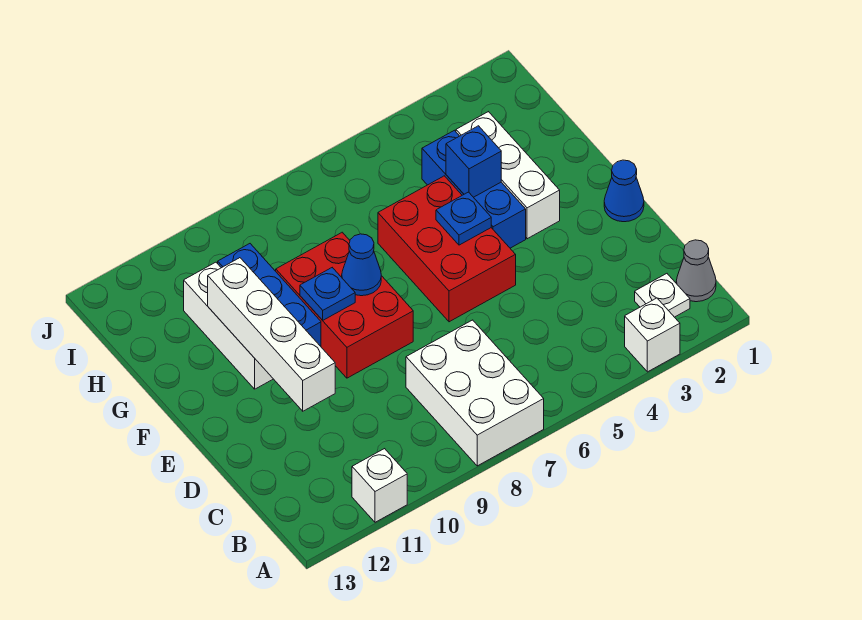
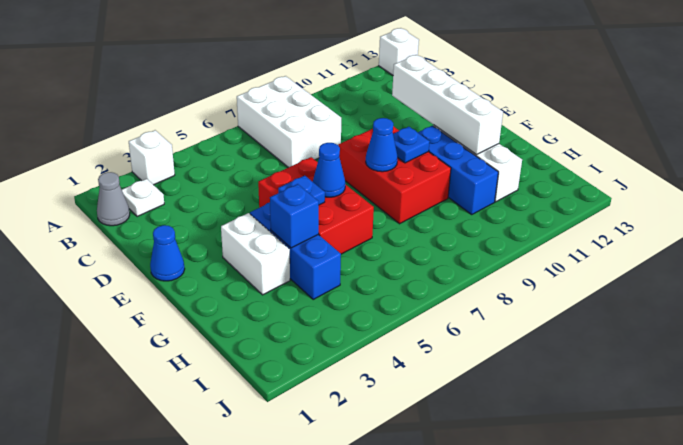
white 1x1 brick [352,449,407,522] -> white 1x1 brick moved to [379,28,419,75]
white 1x3 brick [456,112,560,239] -> white 1x2 brick [221,213,290,295]
none -> blue 1x1 cone [313,143,345,197]

